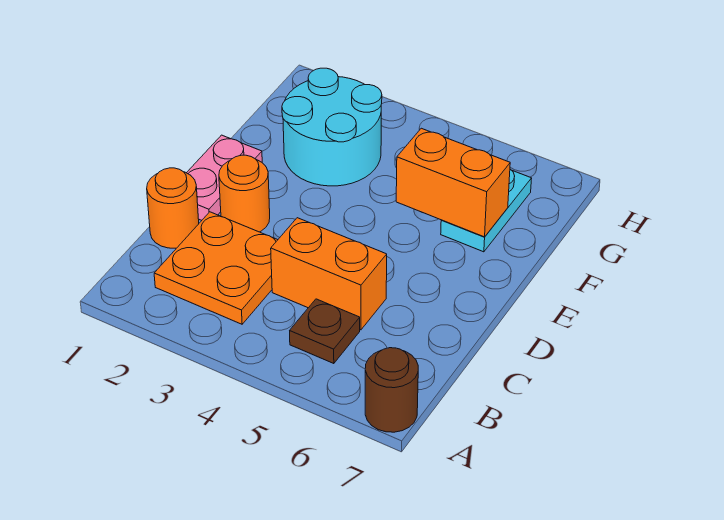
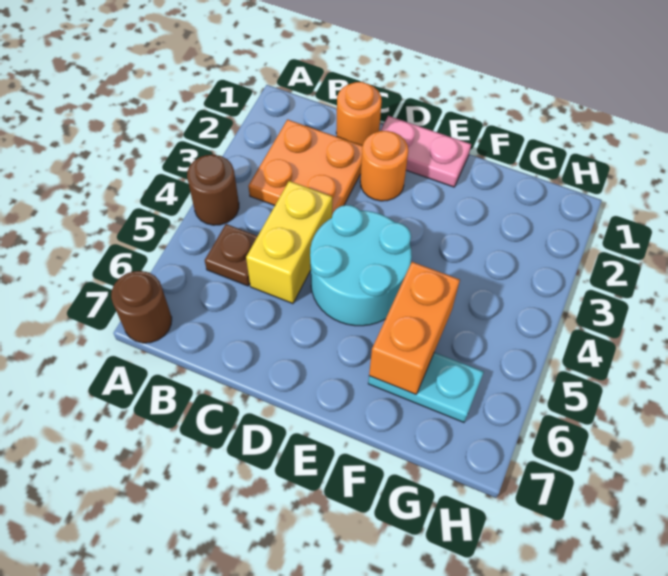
none -> brown 1x1 round brick [187,155,239,225]
orange 1x2 brick [271,218,387,330] -> yellow 1x2 brick [246,181,332,304]
cyan 2x2 round brick [282,68,382,186] -> cyan 2x2 round brick moved to [310,205,412,326]

